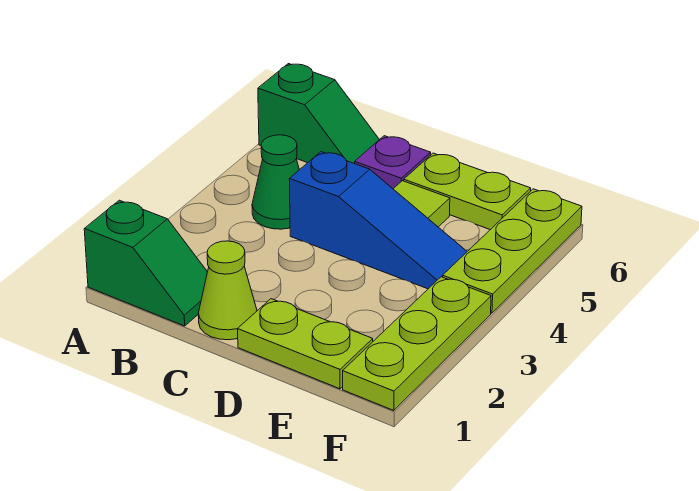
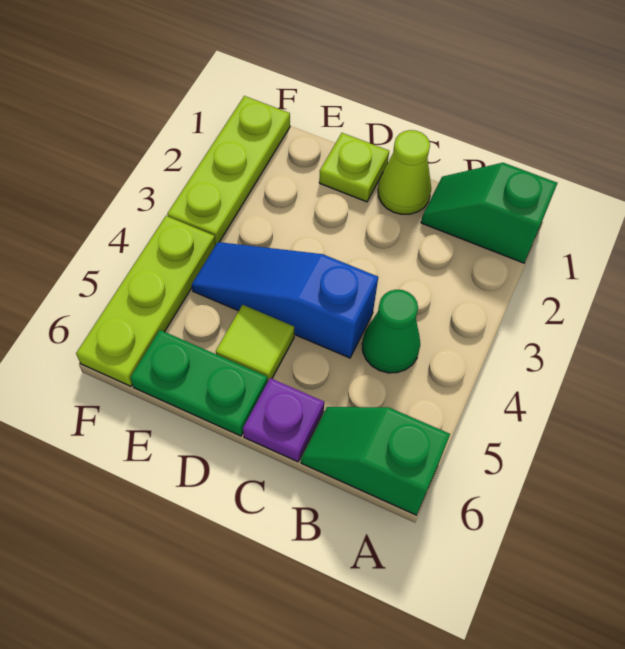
lime 1x2 plate [238,299,373,389] -> lime 1x1 plate [319,133,389,202]
lime 1x2 plate [404,153,531,230] -> green 1x2 plate [130,330,268,436]

